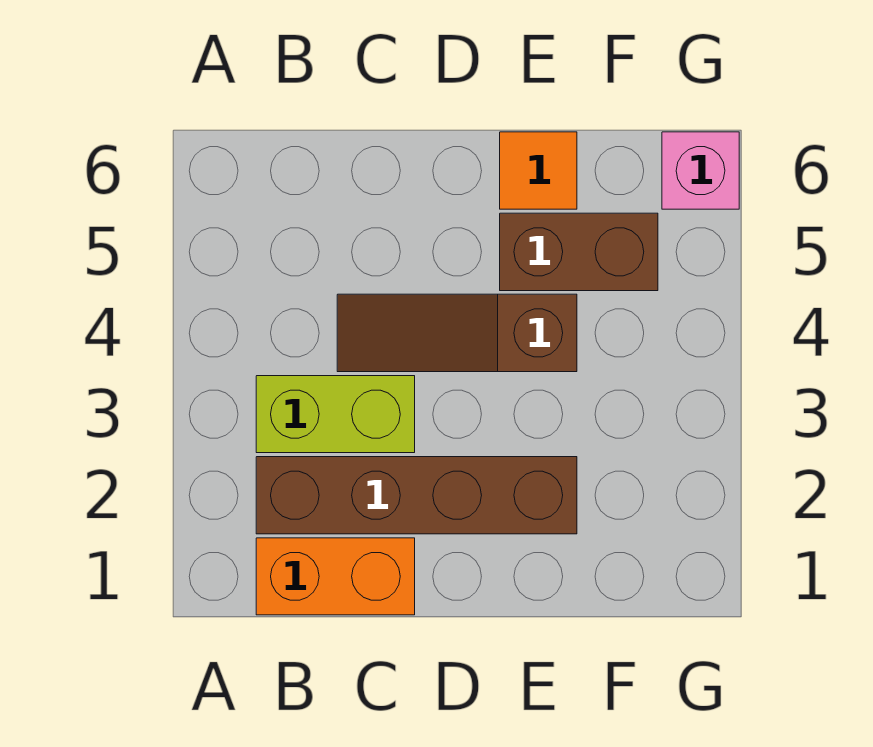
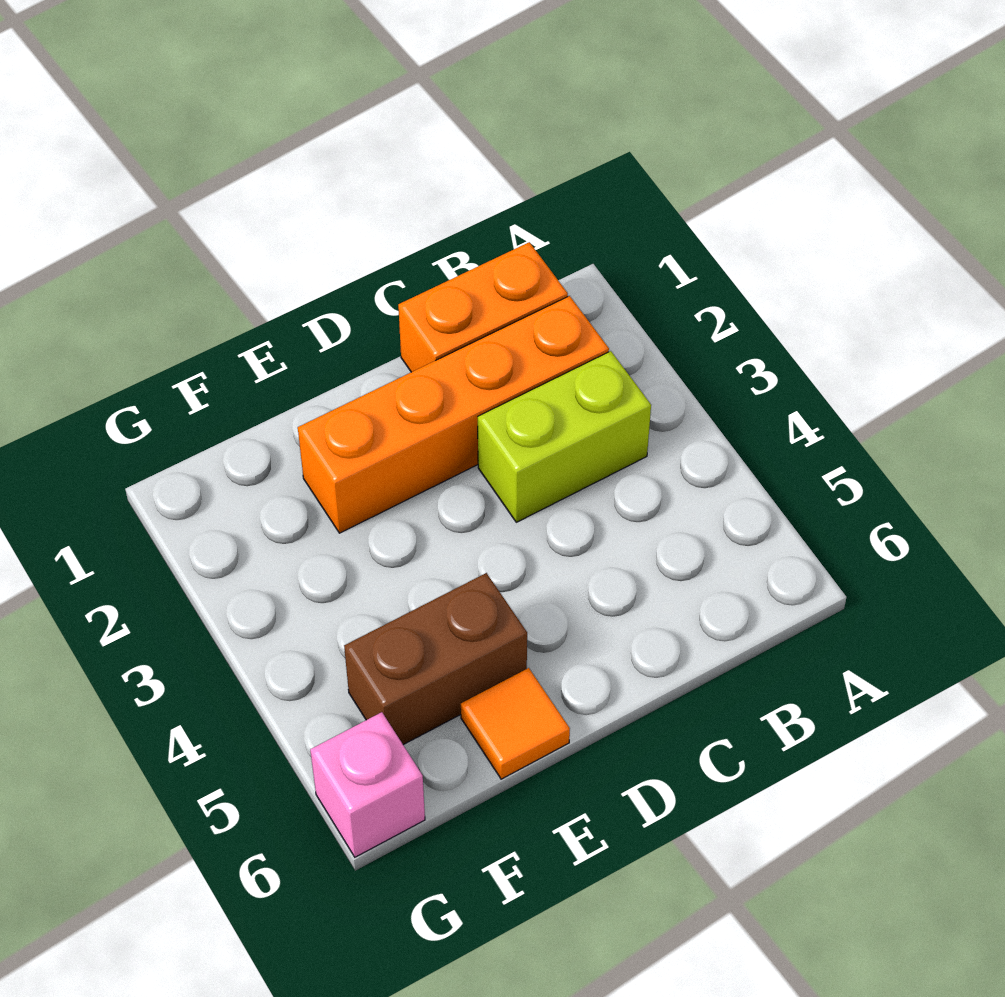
brown 1x4 brick [256,457,577,534] -> orange 1x4 brick [298,296,609,533]
brown 1x3 slope [337,294,577,372] -> none

